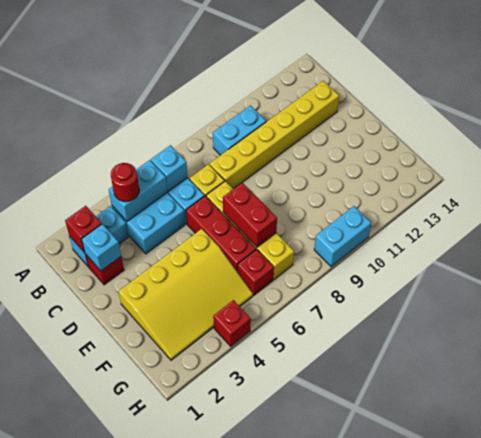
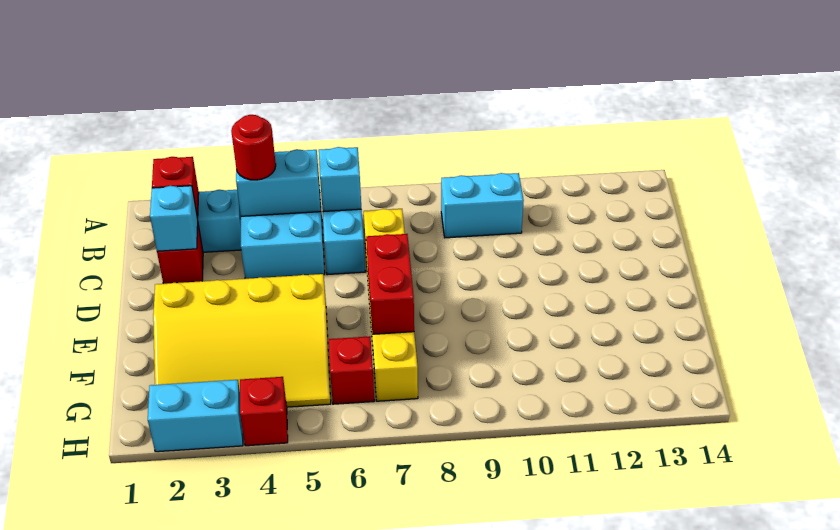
yellow 1x6 brick [210,81,339,189] -> none
red 1x3 brick [186,196,256,272] -> none
cyan 1x2 brick [314,206,371,267] -> cyan 1x2 brick moved to [148,380,243,452]

